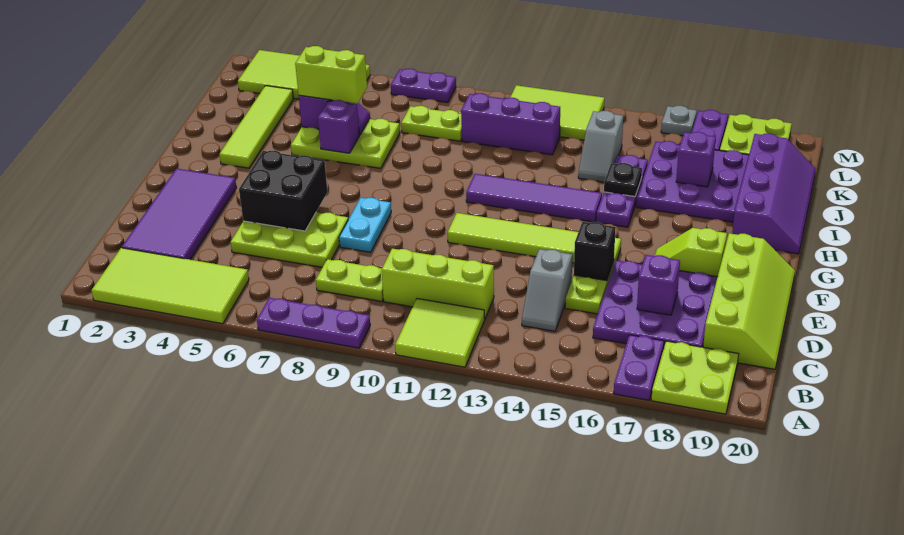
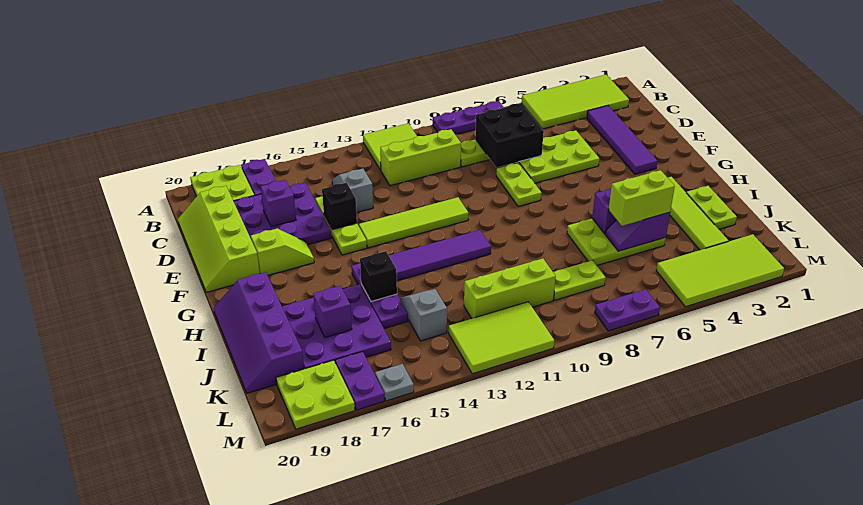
purple 2x4 tile [122,169,236,260] -> purple 1x4 tile [587,106,657,174]
black 2x2 brick [239,151,328,231] -> black 2x2 brick moved to [475,103,544,167]
cyan 1x2 plate [339,198,391,252] -> lime 1x2 plate [496,163,542,206]
none -> lime 1x2 plate [686,186,737,229]
black 1x1 plate [604,163,642,197] -> black 1x1 brick [360,251,397,301]
purple 1x3 brick [461,93,560,155] -> lime 1x3 brick [464,258,556,318]

